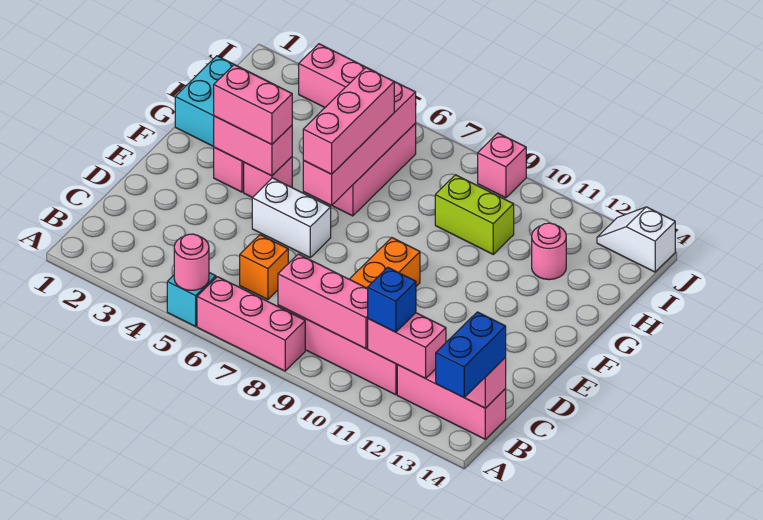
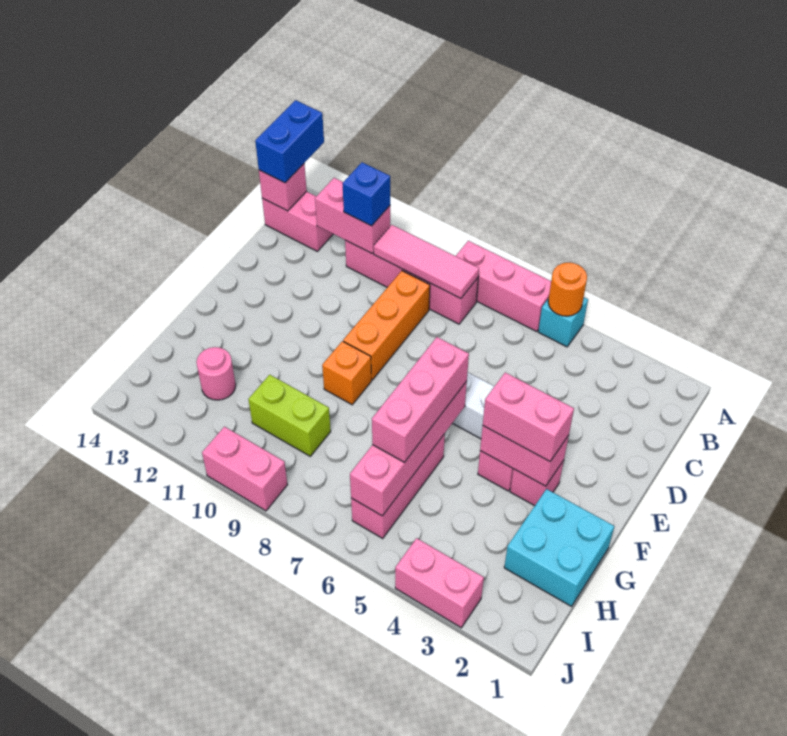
pink 1x1 round brick [174,234,209,290] -> orange 1x1 round brick [548,263,587,316]
pink 1x3 brick [278,254,368,349] -> pink 1x3 tile [374,225,479,299]
pink 1x3 brick [397,365,506,439] -> pink 1x2 brick [262,191,333,251]
orange 1x1 brick [240,235,288,299] -> orange 1x1 brick moved to [322,341,372,405]
pink 1x1 brick [478,133,526,198] -> pink 1x2 brick [202,427,287,511]
white 1x2 slope [597,207,675,272] -> none

